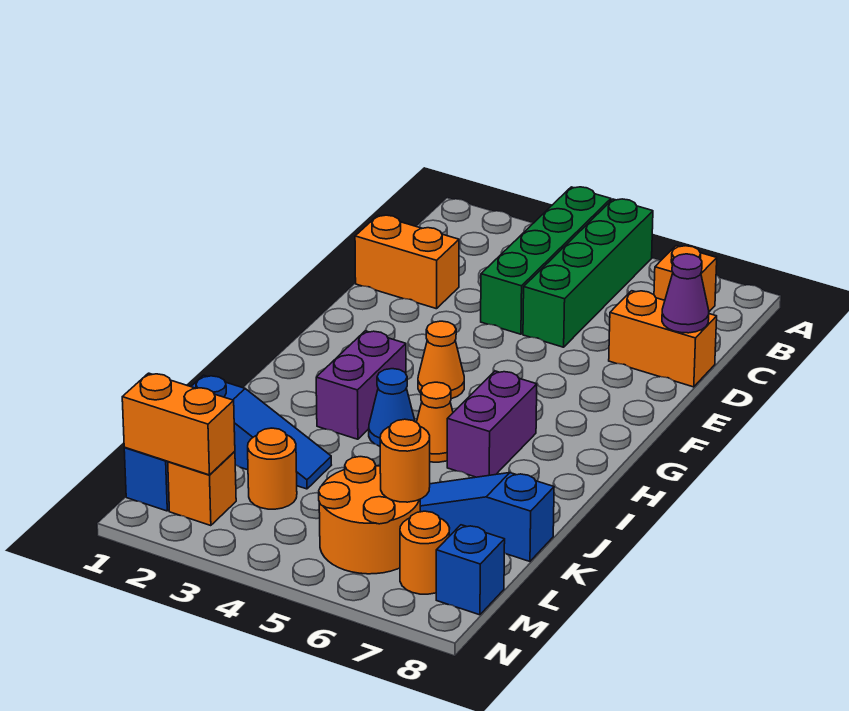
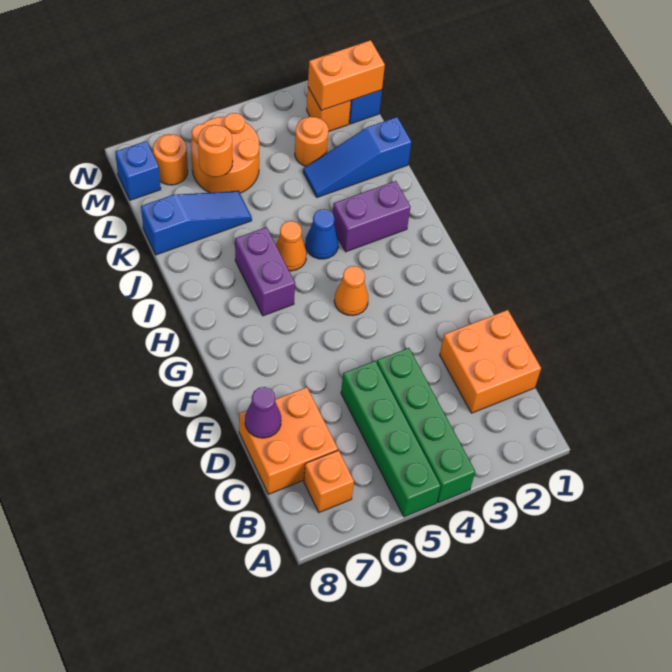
orange 1x2 brick [355,215,459,309] -> orange 2x2 brick [440,310,541,413]
orange 1x2 brick [609,291,717,387] -> orange 2x2 brick [239,387,338,494]
purple 1x2 brick [316,331,406,439] -> purple 1x2 brick turned to [333,181,410,252]

